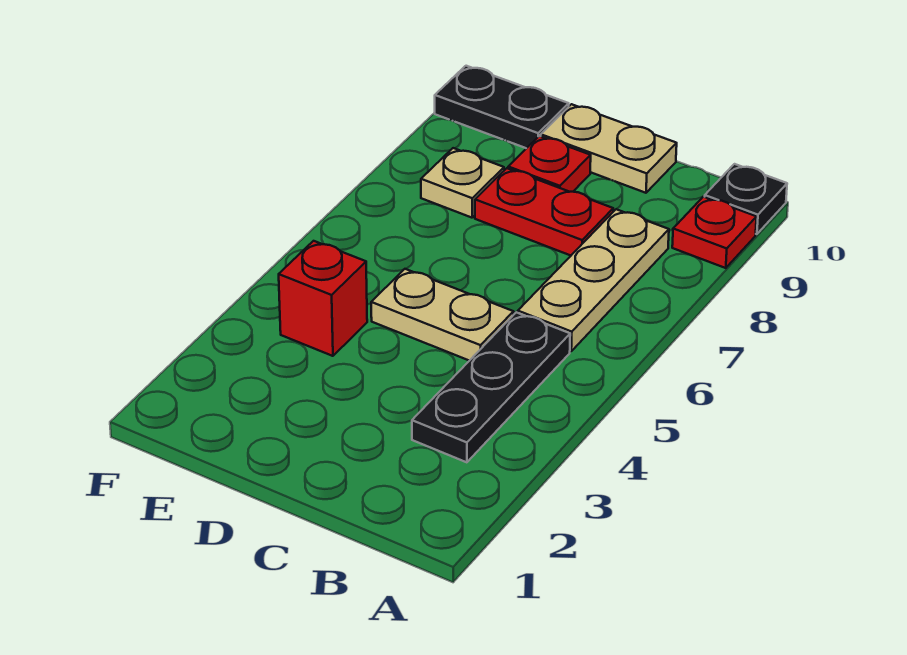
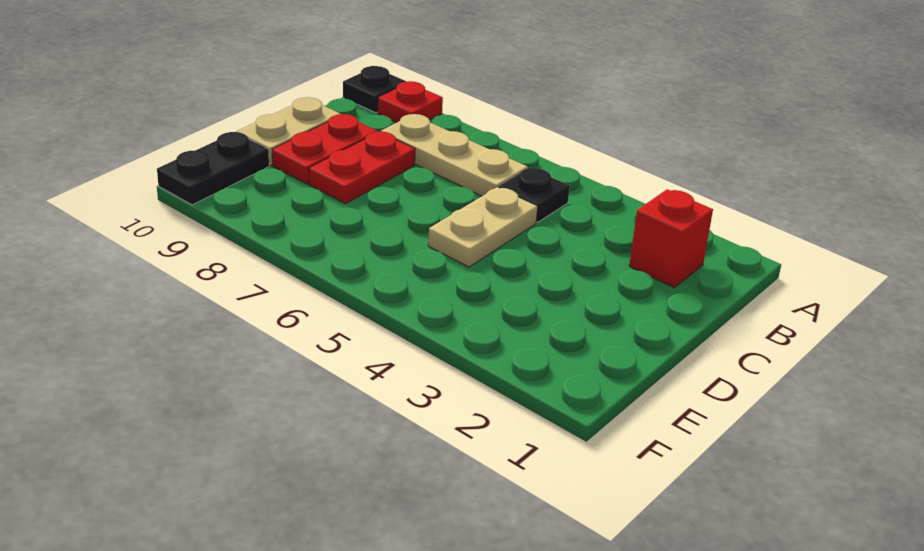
black 1x3 plate [412,312,570,462] -> black 1x1 plate [499,168,570,222]
red 1x1 plate [508,136,591,192] -> red 1x2 plate [272,114,377,184]
red 1x1 brick [279,241,367,356] -> red 1x1 brick moved to [629,189,713,287]
tan 1x1 plate [421,148,504,218] -> none

